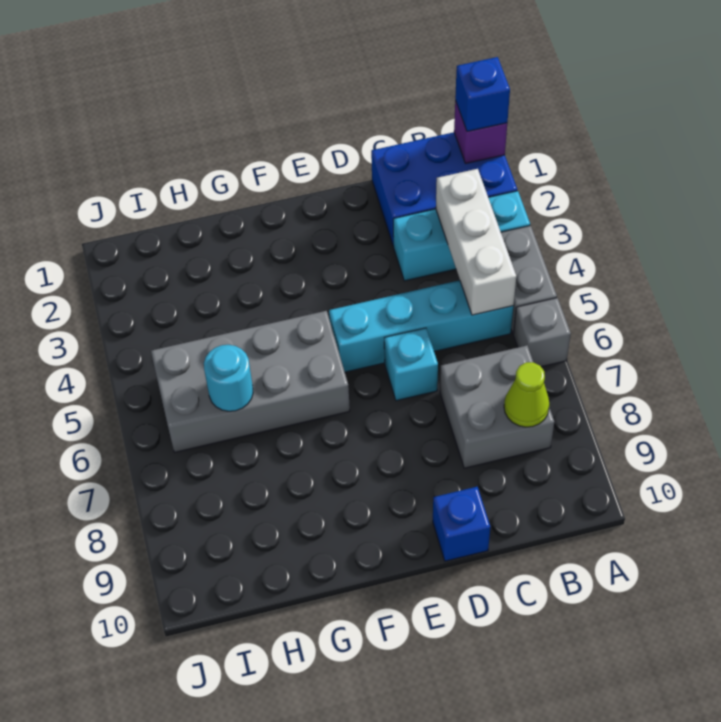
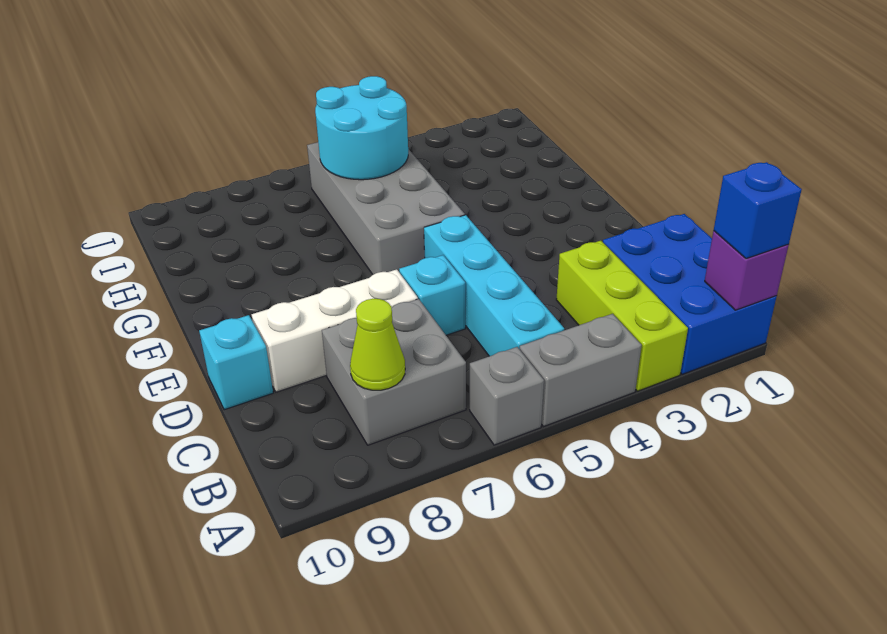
cyan 1x3 brick [393,191,530,281] -> lime 1x3 brick [556,241,688,391]
white 1x3 brick [436,169,516,315] -> white 1x3 brick moved to [252,269,418,392]
blue 1x1 brick [433,487,490,561] -> cyan 1x1 brick [199,315,273,410]
cyan 1x1 round brick [204,345,253,411] -> cyan 2x2 round brick [315,76,408,180]

